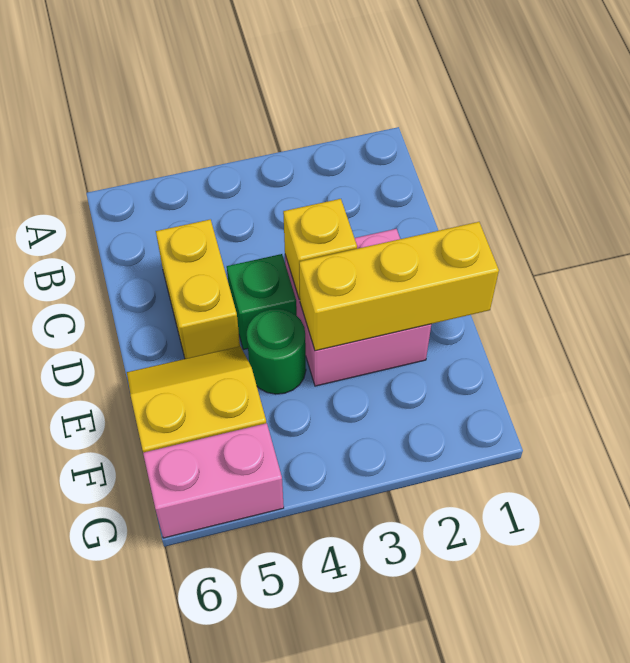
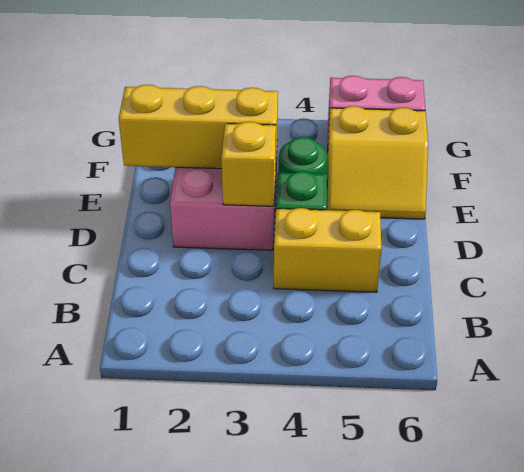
yellow 1x2 brick [156,219,240,359] -> yellow 1x2 brick turned to [274,208,382,292]

